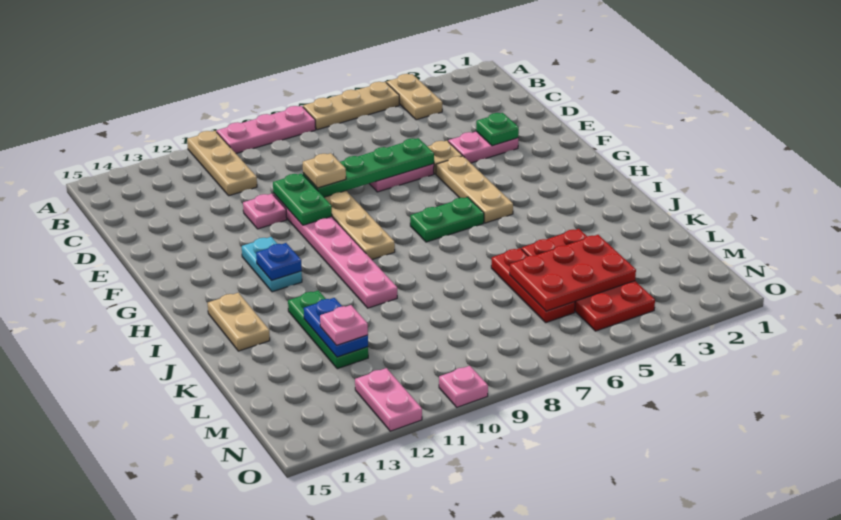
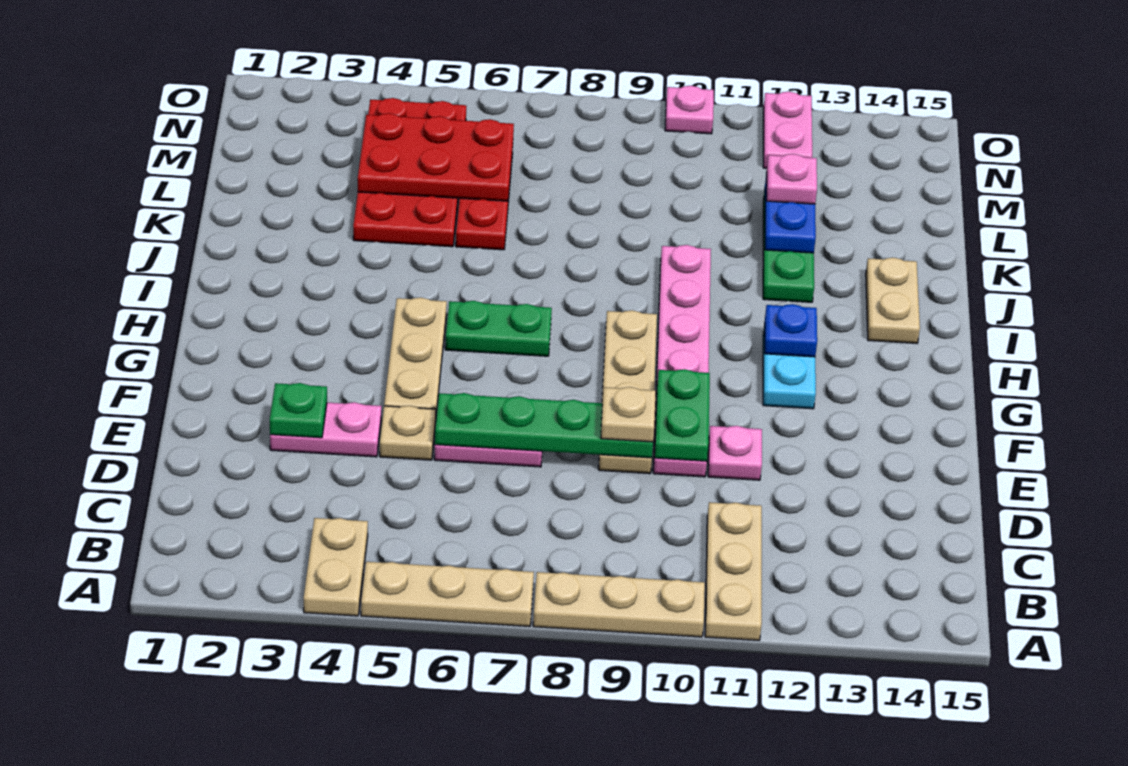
pink 1x3 plate [217,106,316,153] -> tan 1x3 plate [533,572,705,637]

